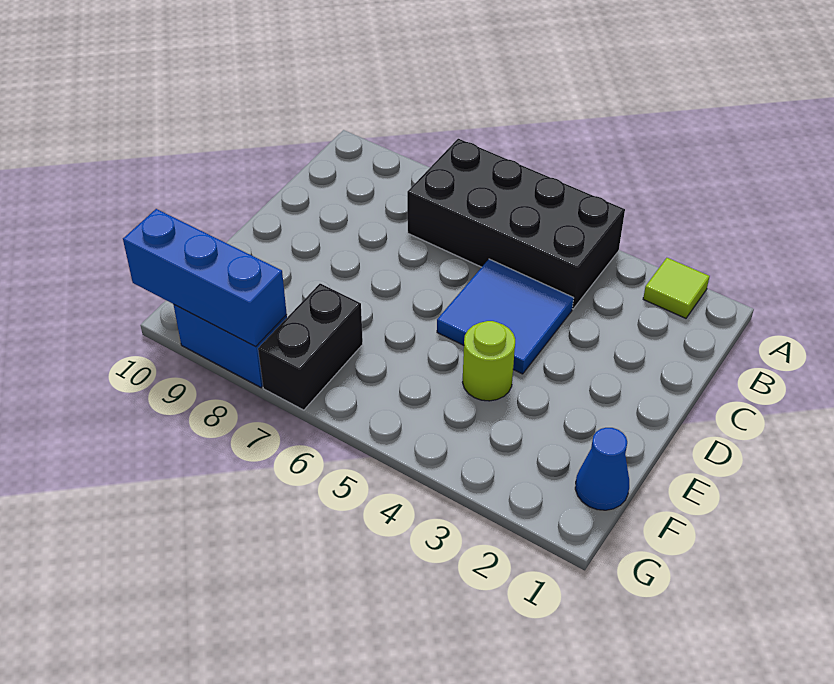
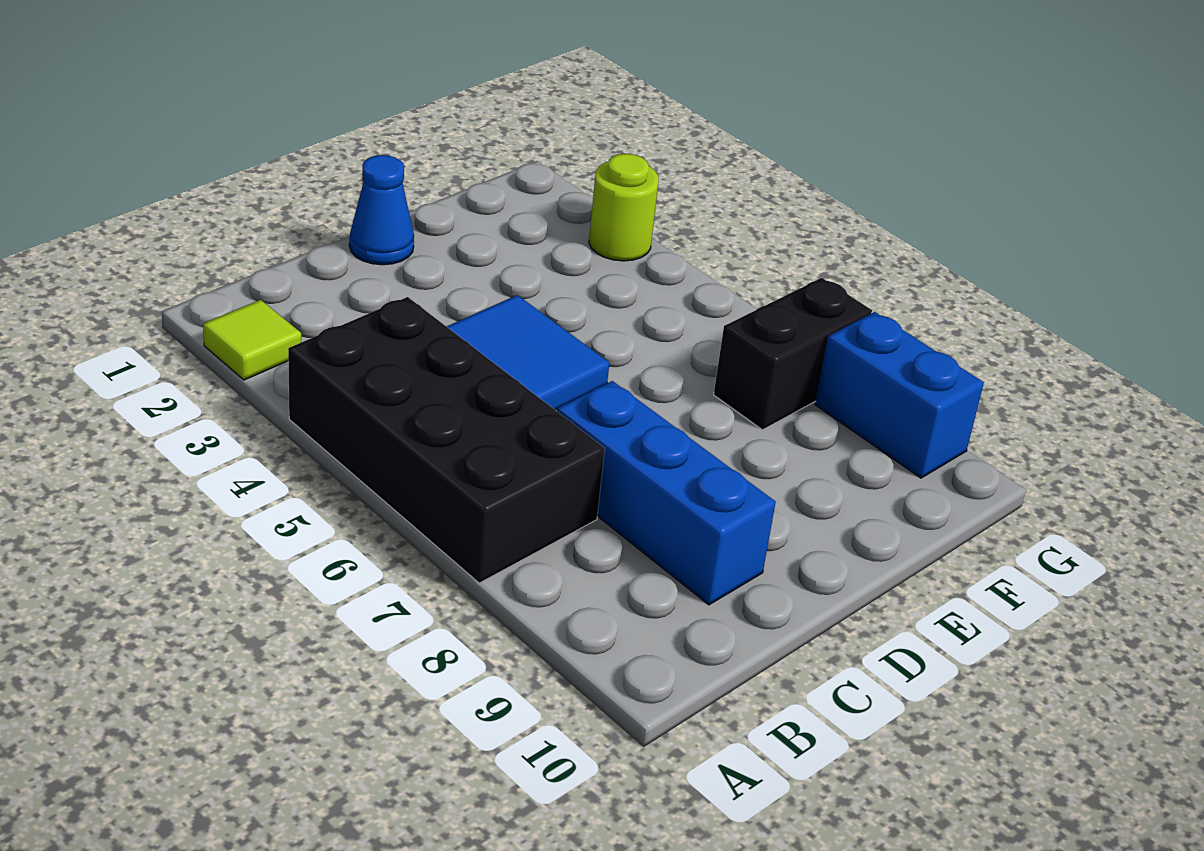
lime 1x1 round brick [463,321,515,401] -> lime 1x1 round brick moved to [589,154,659,261]
blue 1x1 cone [575,428,629,510] -> blue 1x1 cone moved to [349,155,414,265]
blue 1x3 brick [123,209,287,347] -> blue 1x3 brick moved to [557,381,776,605]

